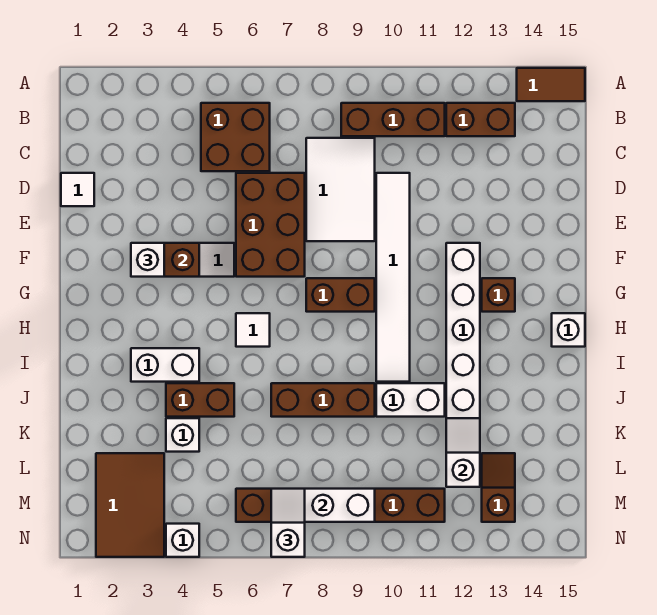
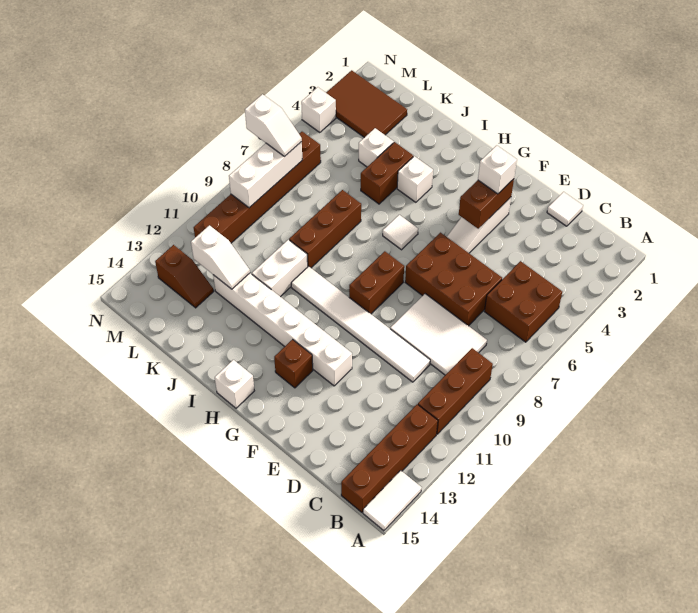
brown 1x2 tile [517,68,585,101] -> white 1x2 tile [363,470,421,531]
brown 1x2 brick [446,103,515,136] -> brown 1x4 brick [341,404,438,512]
white 1x2 brick [131,348,199,382] -> white 1x1 brick [397,156,433,202]

